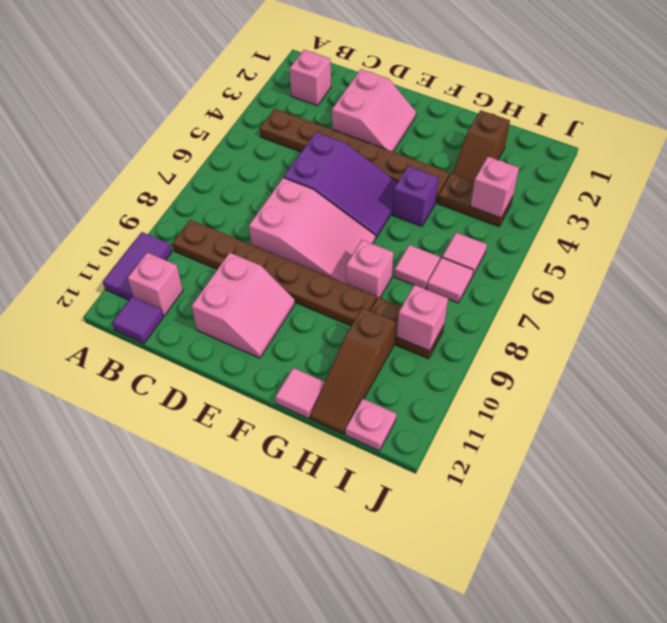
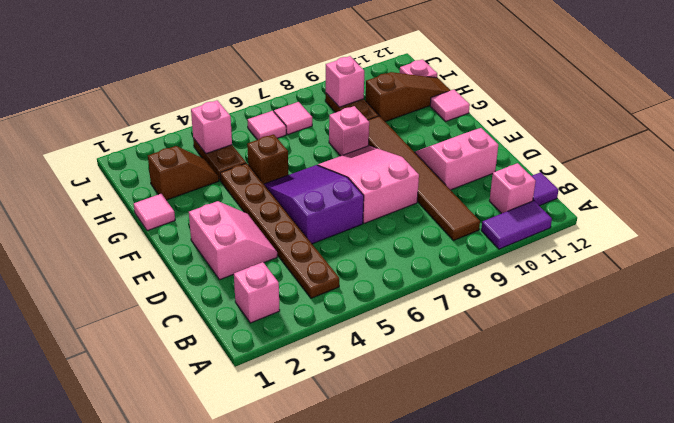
brown 1x6 plate [172,220,377,326] -> brown 1x6 tile [368,116,480,240]
pink 2x2 slope [332,69,416,152] -> pink 2x2 slope turned to [189,201,277,280]
purple 1x1 brick [392,166,438,227] -> brown 1x1 brick [247,134,288,184]
pink 1x1 tile [394,245,440,289] -> pink 1x1 tile moved to [134,194,175,231]

